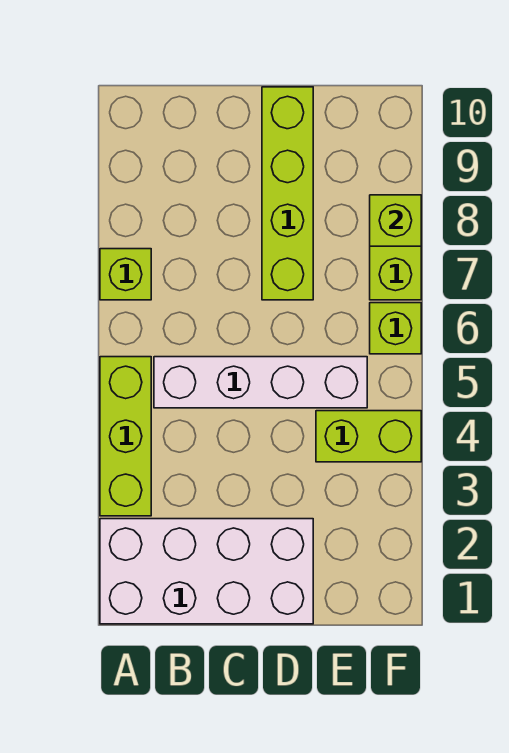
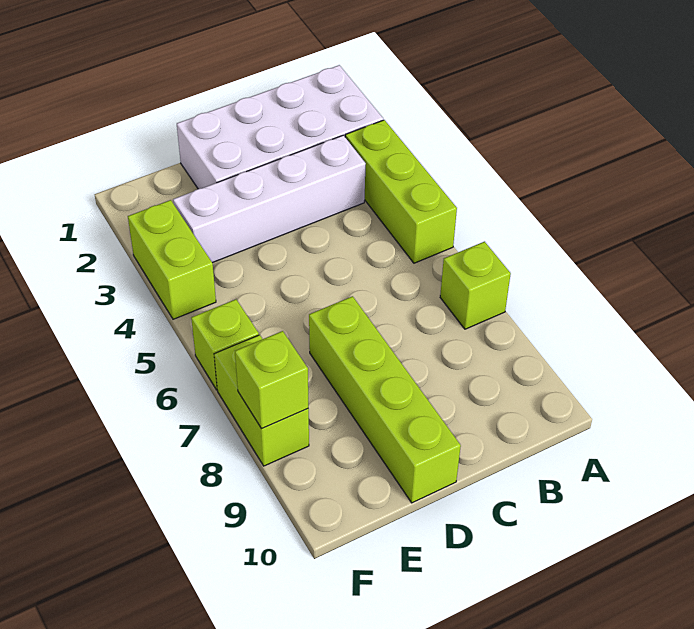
white 1x4 brick [154,357,367,408] -> white 1x4 brick moved to [173,135,366,263]
lime 1x2 brick [316,411,421,462] -> lime 1x2 brick turned to [128,200,216,319]

